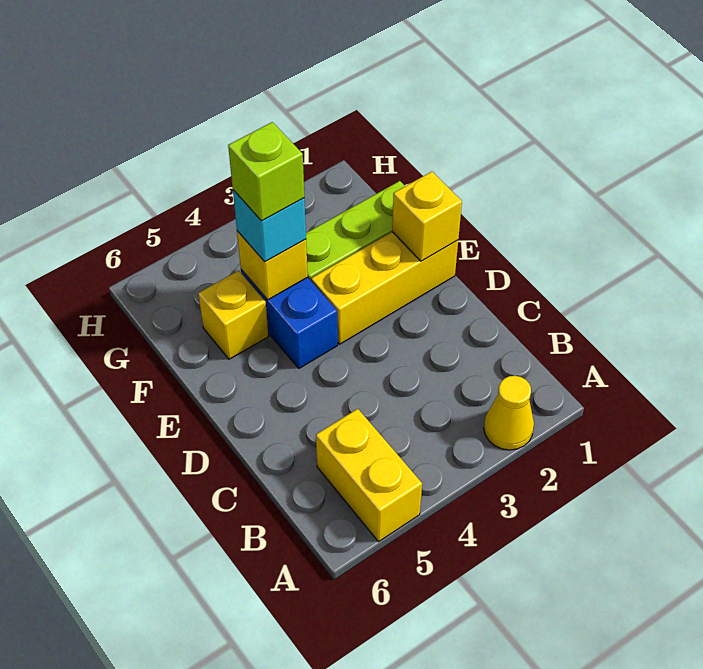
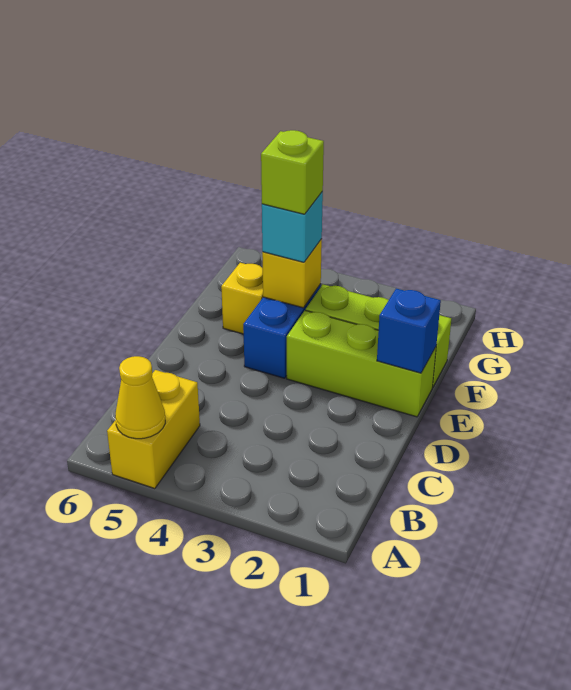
yellow 1x1 cone [484,376,534,450] -> yellow 1x1 cone moved to [115,356,165,439]
yellow 1x3 brick [311,232,458,344] -> lime 1x3 brick [287,310,436,417]
yellow 1x1 brick [392,172,462,261] -> blue 1x1 brick [377,289,441,373]

